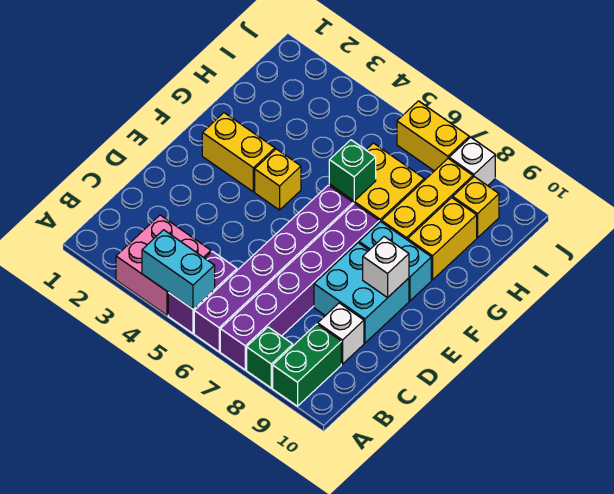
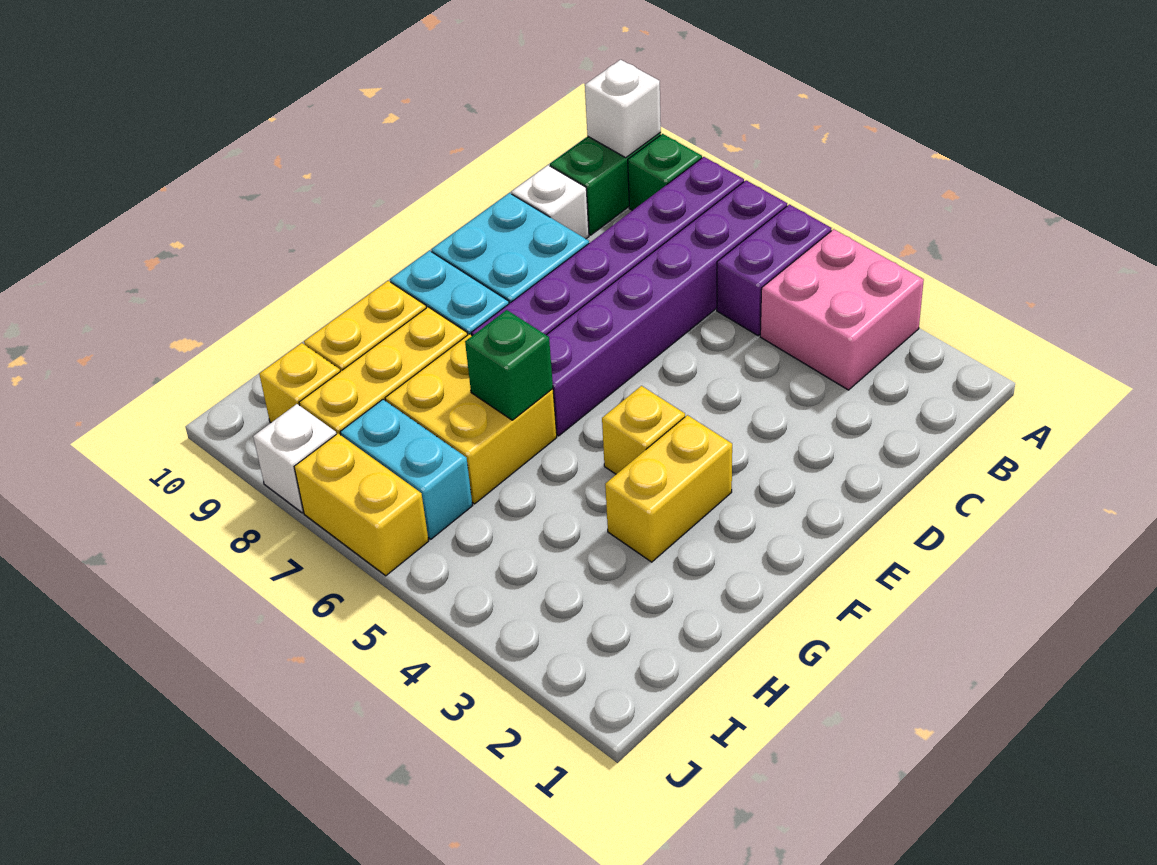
cyan 1x2 brick [142,230,215,309] -> cyan 1x2 brick moved to [340,400,472,539]
white 1x1 brick [363,237,409,298] -> white 1x1 brick moved to [585,60,661,158]
yellow 1x2 brick [202,113,275,192] -> yellow 1x2 brick turned to [605,415,732,562]

